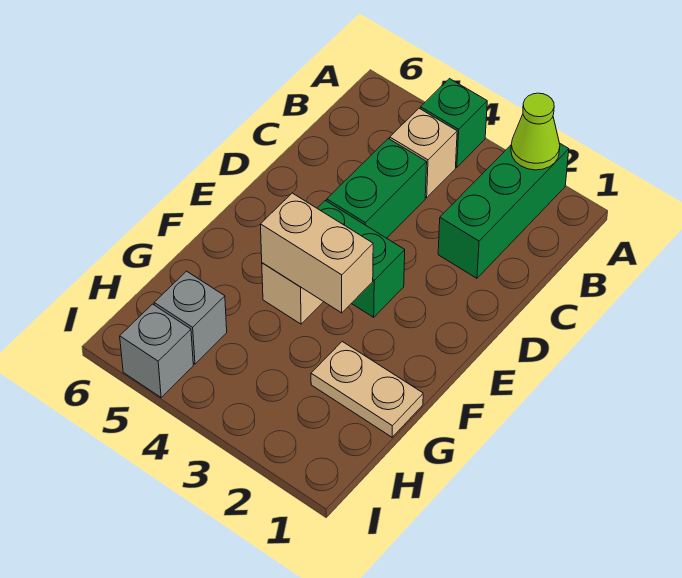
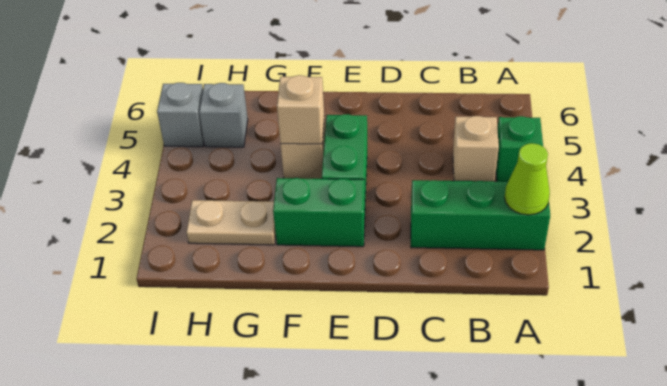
green 1x2 brick [327,139,427,238] -> green 1x2 brick moved to [273,178,365,247]
tan 1x2 brick [260,193,373,313] -> tan 1x1 brick [277,75,324,144]
tan 1x2 plate [311,342,423,437] -> tan 1x2 plate turned to [186,200,276,245]

